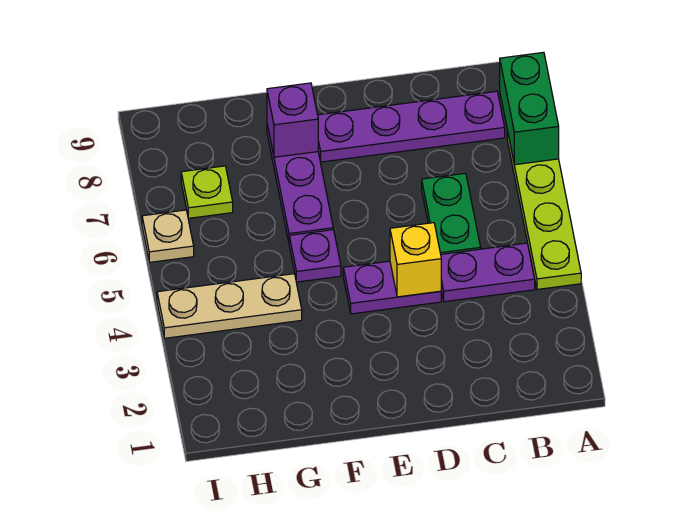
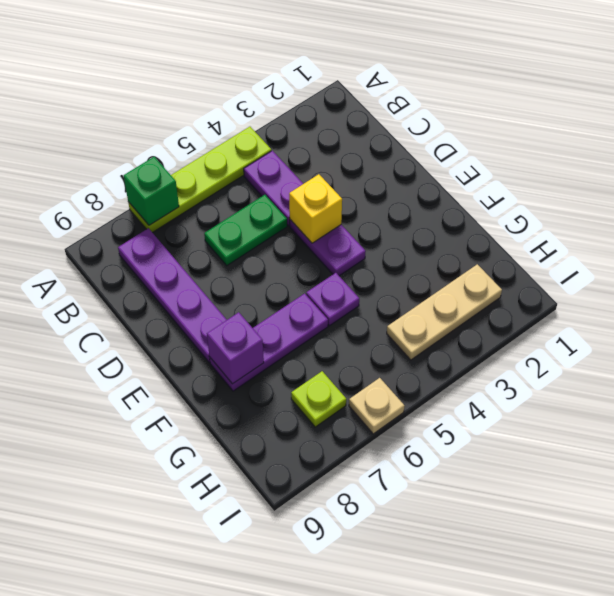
green 1x2 brick [500,52,559,165] -> green 1x1 brick [124,157,179,225]
tan 1x3 plate [157,274,302,338] -> tan 1x3 plate turned to [387,264,502,360]

